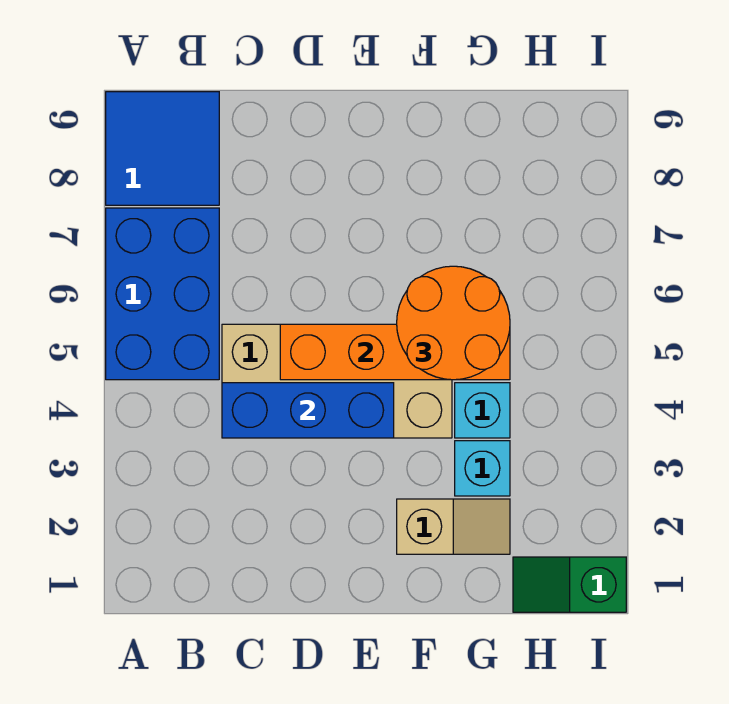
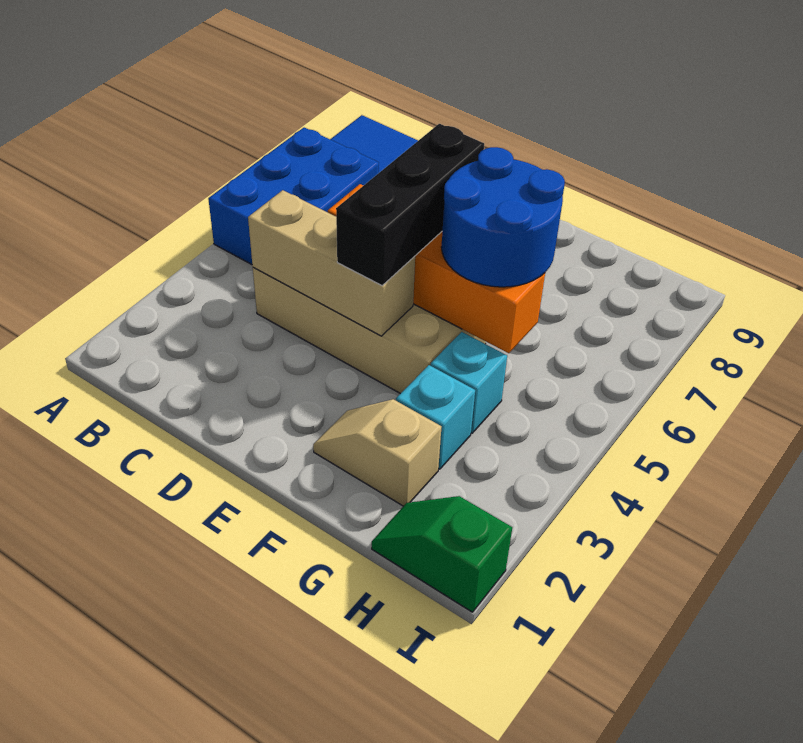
blue 1x3 brick [222,383,394,438] -> tan 1x3 brick [248,190,415,336]
none -> black 1x3 brick [336,124,484,285]
tan 1x2 slope [397,499,510,554] -> tan 1x2 slope turned to [313,399,441,506]
orange 2x2 round brick [397,266,510,380] -> blue 2x2 round brick [441,147,565,287]

